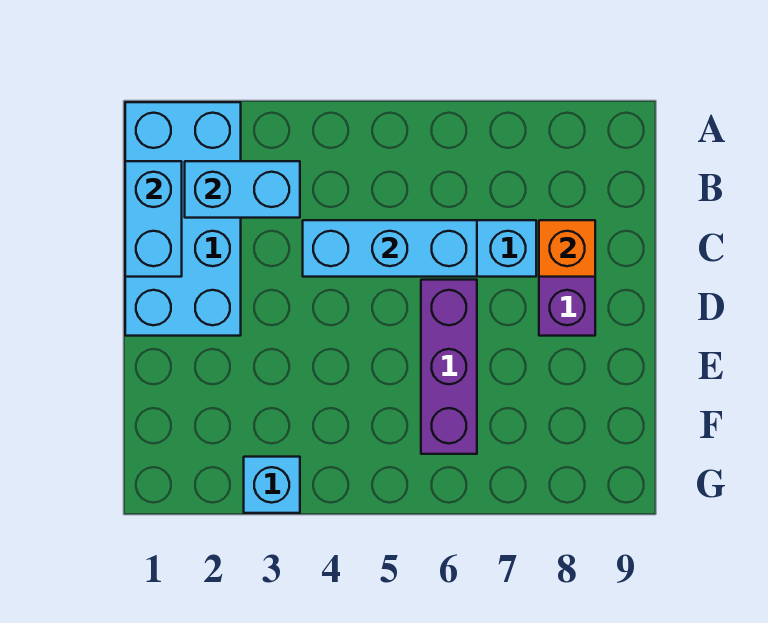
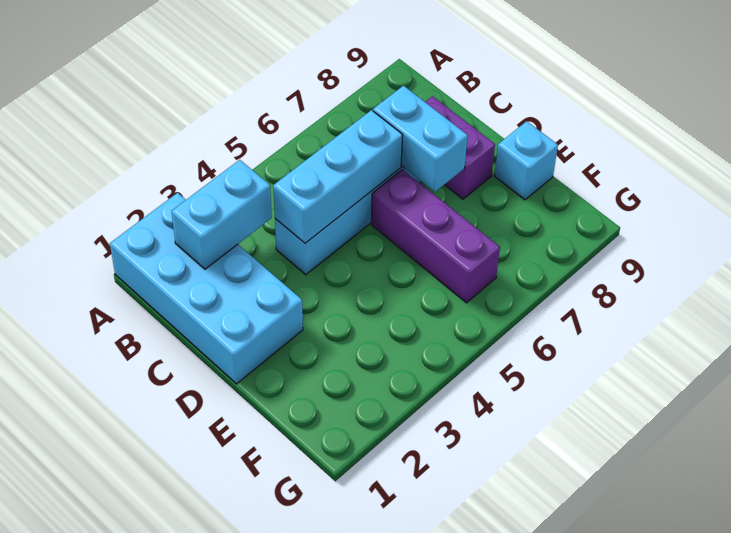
cyan 1x2 brick [125,161,182,277] -> cyan 1x2 brick moved to [373,86,468,192]
orange 1x1 brick [539,220,595,277] -> none
cyan 1x1 brick [244,457,300,513] -> cyan 1x1 brick moved to [495,121,558,200]

